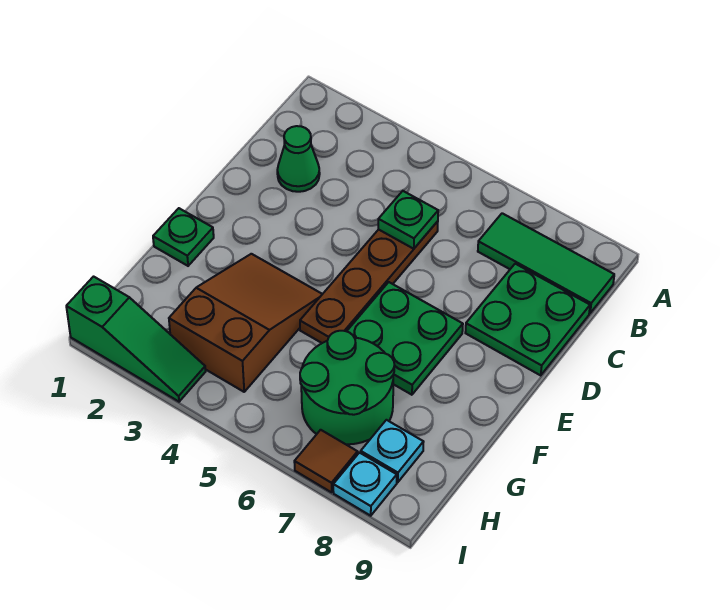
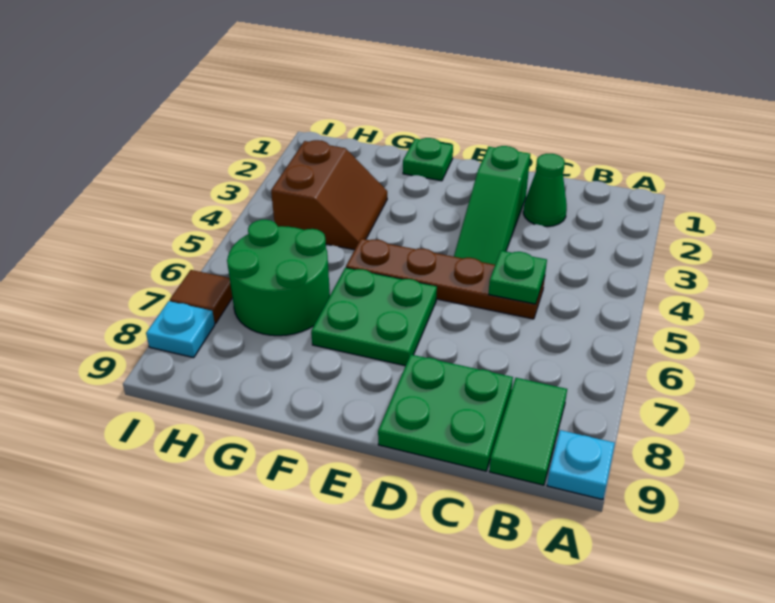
green 1x3 tile [478,213,614,313] -> green 1x2 tile [489,378,567,485]
brown 2x3 slope [169,254,322,392] -> brown 2x2 slope [271,140,387,250]
cyan 1x1 plate [361,420,423,482] -> cyan 1x1 plate moved to [547,430,615,500]
green 1x3 slope [66,277,206,402] -> green 1x3 slope moved to [454,146,530,265]

